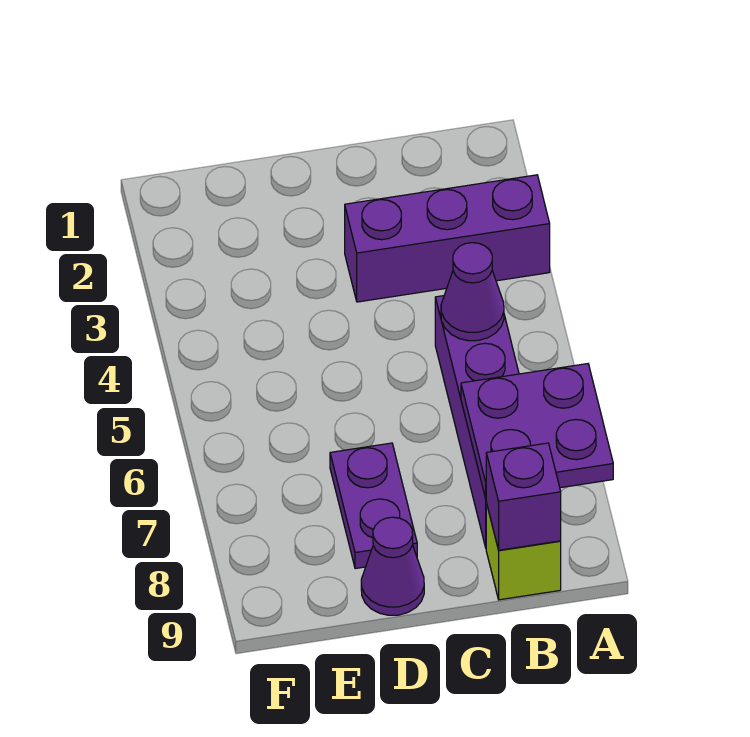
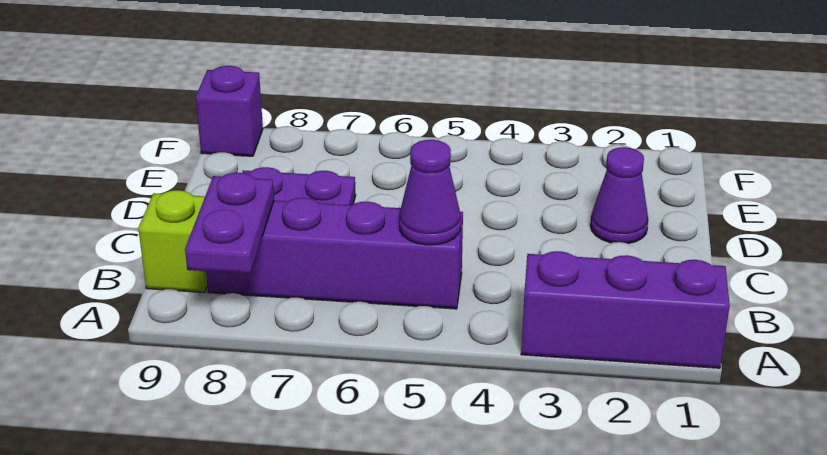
purple 1x3 brick [345,175,550,302] -> purple 1x3 brick turned to [521,251,730,368]
purple 2x2 plate [461,364,613,498] -> purple 1x2 plate [185,173,274,274]
purple 1x1 brick [486,443,561,550] -> purple 1x1 brick moved to [196,66,263,156]
purple 1x1 cone [361,517,424,615] -> purple 1x1 cone moved to [590,147,648,244]

